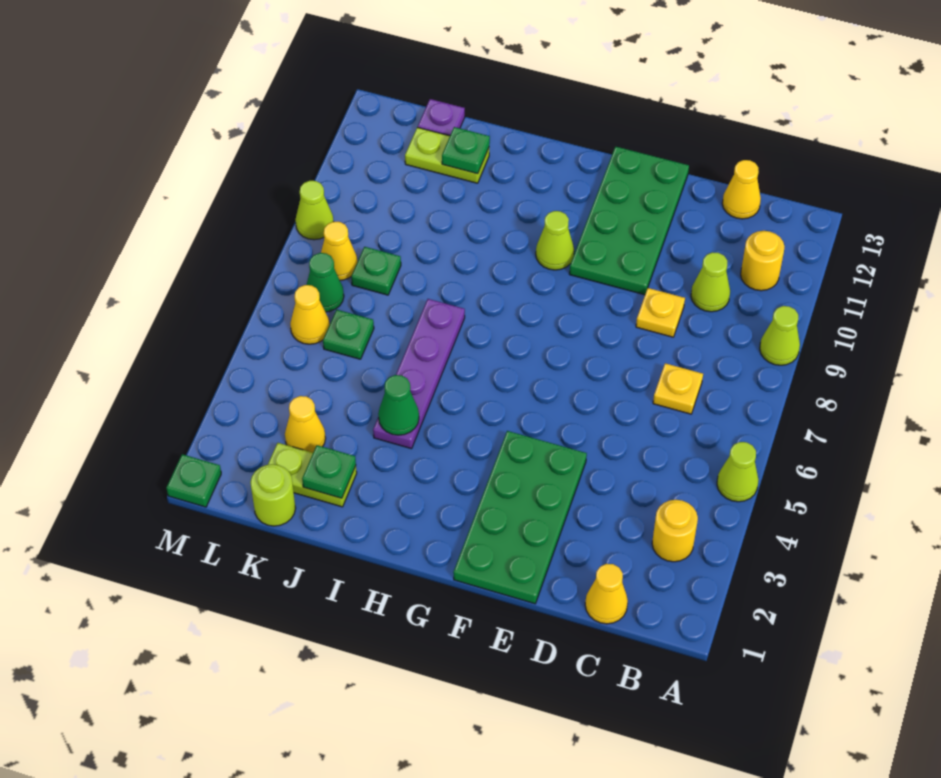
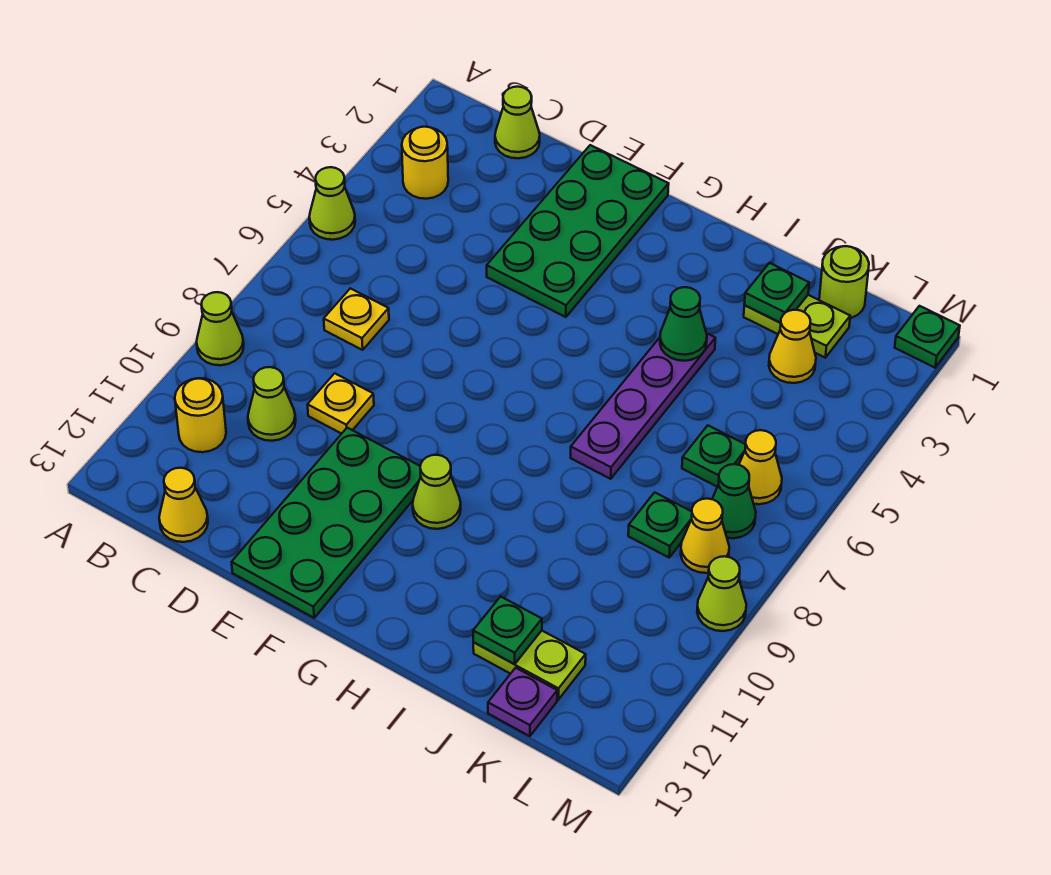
yellow 1x1 cone [585,564,628,624] -> lime 1x1 cone [495,87,540,158]

